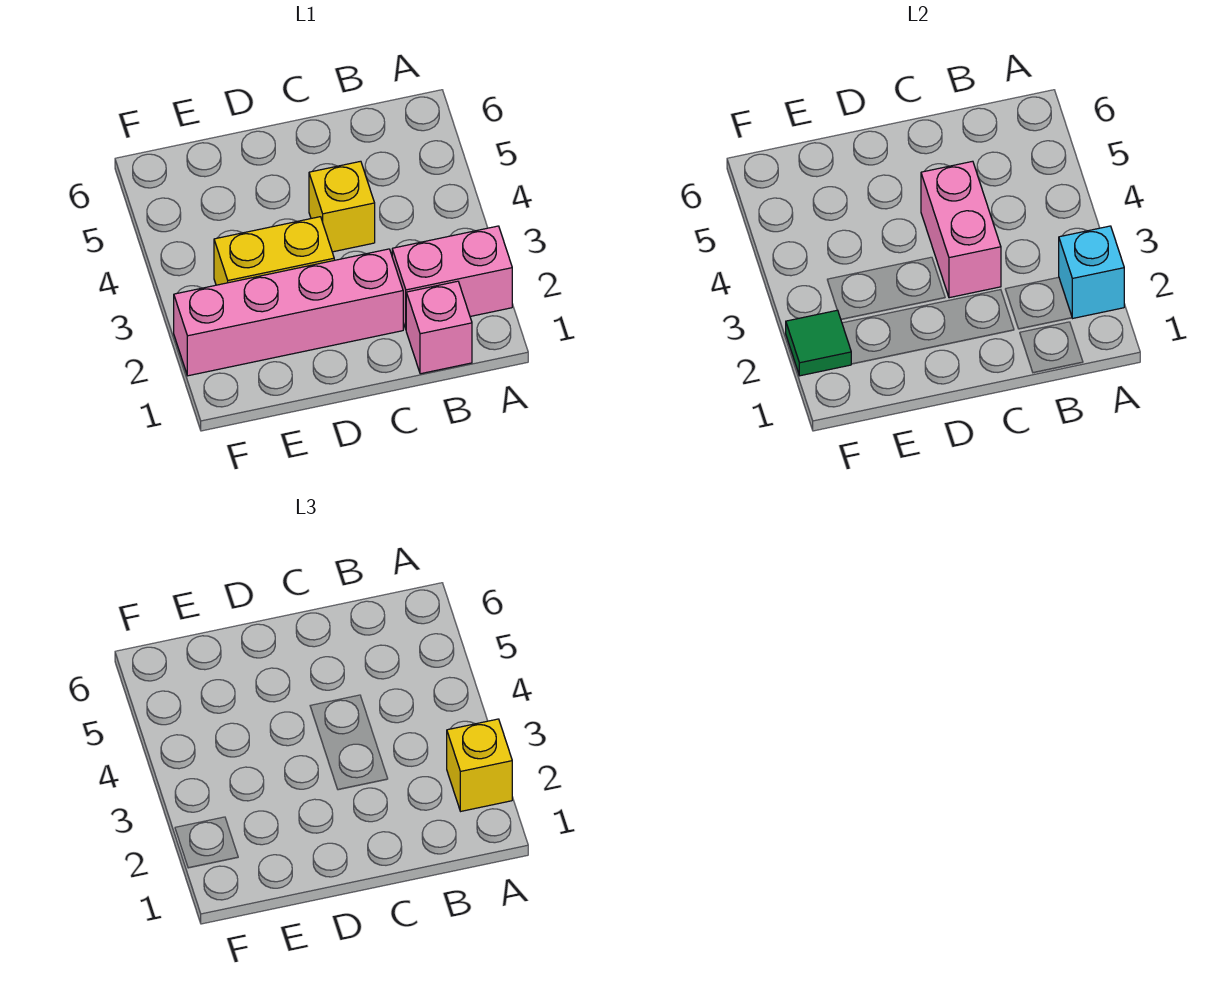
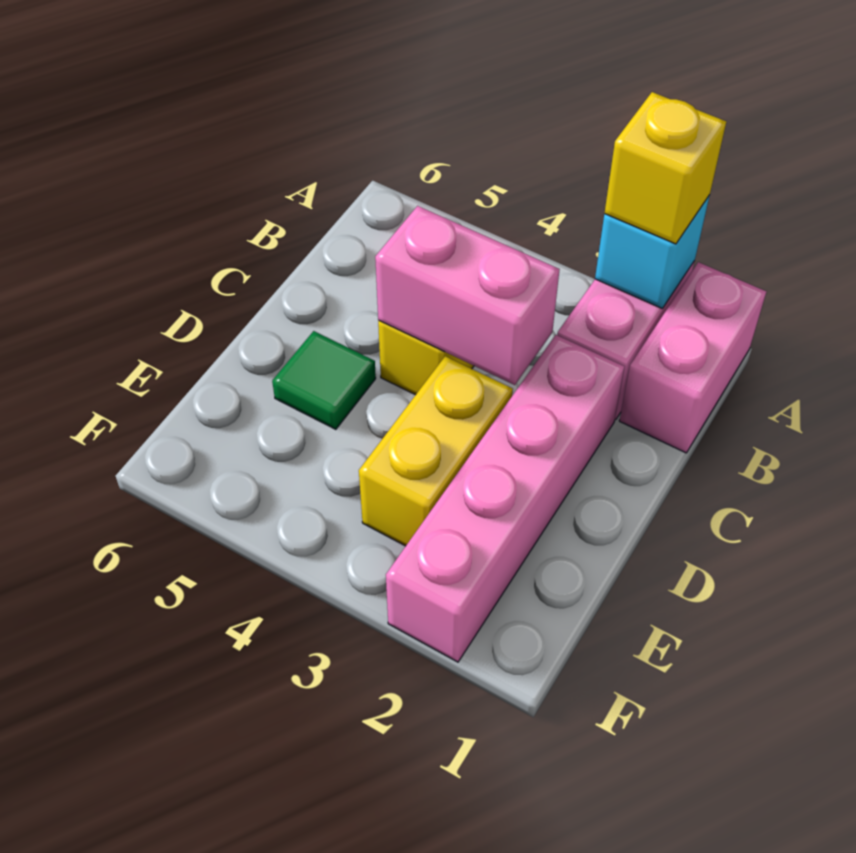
pink 1x1 brick [406,281,472,374] -> pink 1x2 brick [619,262,766,453]
green 1x1 tile [786,310,851,376] -> green 1x1 tile moved to [272,331,376,429]

